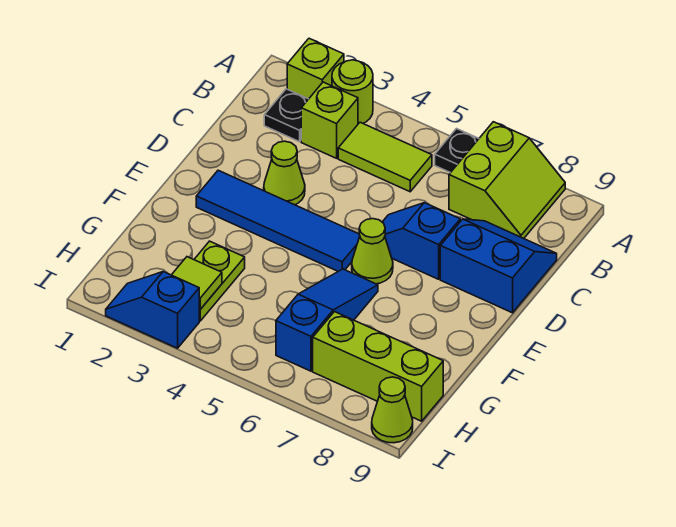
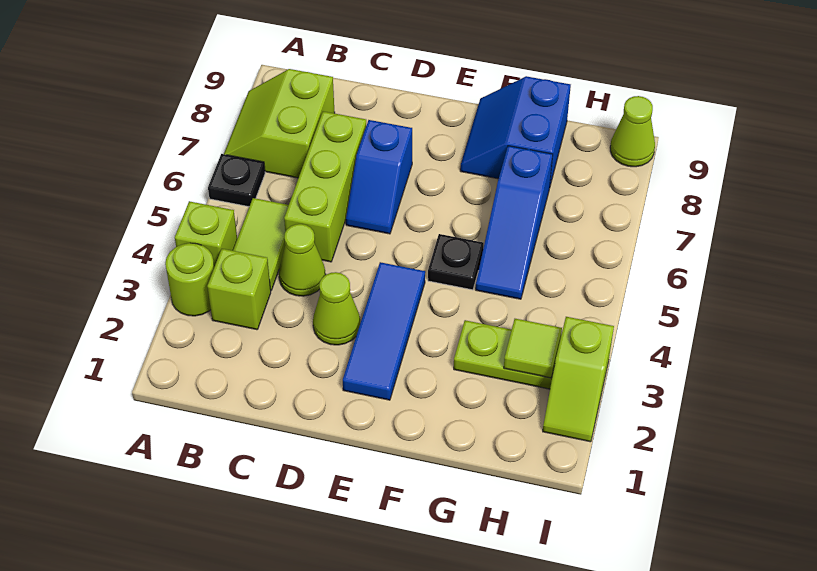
lime 1x1 brick [287,38,344,99] -> lime 1x1 brick moved to [175,201,237,267]
lime 2x2 slope [449,122,565,238] -> lime 2x2 slope turned to [224,69,335,178]
black 1x1 plate [264,89,308,142] -> black 1x1 plate moved to [428,234,484,290]
blue 2x2 slope [440,219,557,313] -> blue 2x2 slope moved to [460,76,571,185]
blue 1x4 tile [196,170,360,271] -> blue 1x3 tile [343,262,425,400]
lime 1x1 cone [352,219,393,284] -> lime 1x1 cone moved to [279,224,326,296]
blue 1x3 slope [276,269,378,371] -> blue 1x3 slope turned to [475,146,553,299]
lime 1x3 brick [313,312,443,421] -> lime 1x3 brick moved to [284,111,366,262]
blue 1x2 slope [106,272,200,348] -> lime 1x2 slope [543,317,614,442]

